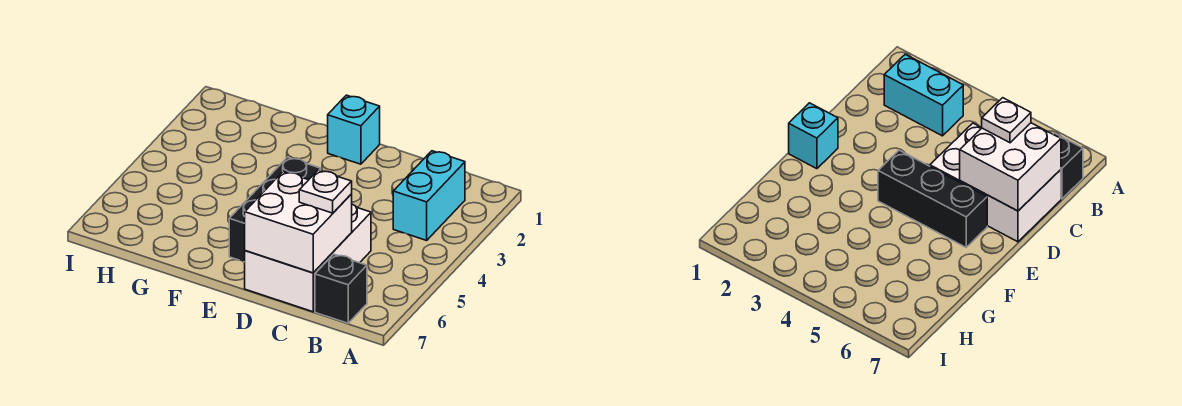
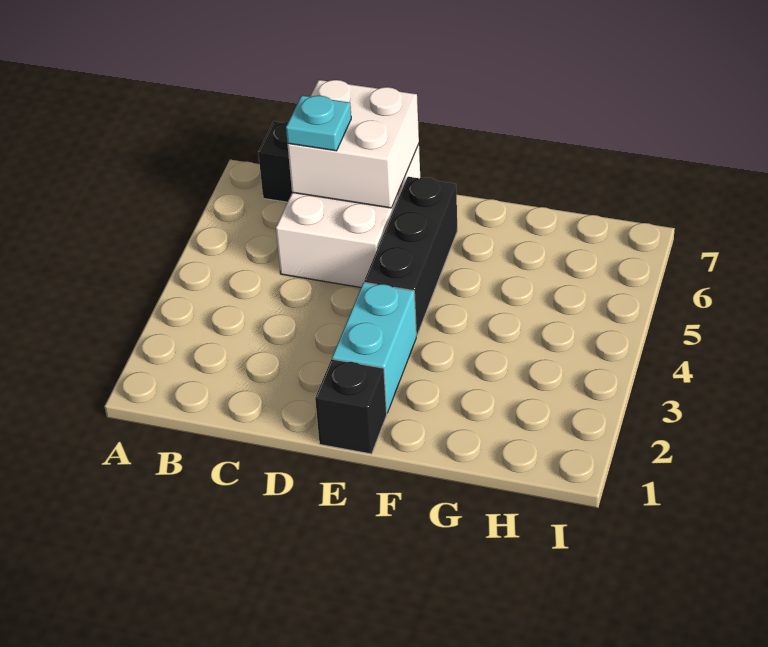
cyan 1x2 brick [393,151,465,240] -> cyan 1x2 brick moved to [332,283,416,413]
white 1x1 plate [299,170,352,213] -> cyan 1x1 plate [286,95,351,151]
cyan 1x1 brick [328,95,380,164] -> black 1x1 brick [315,359,387,454]

